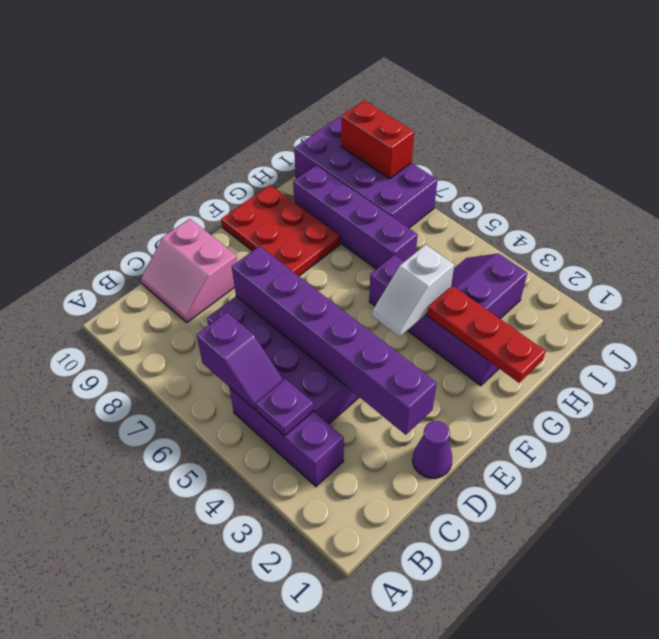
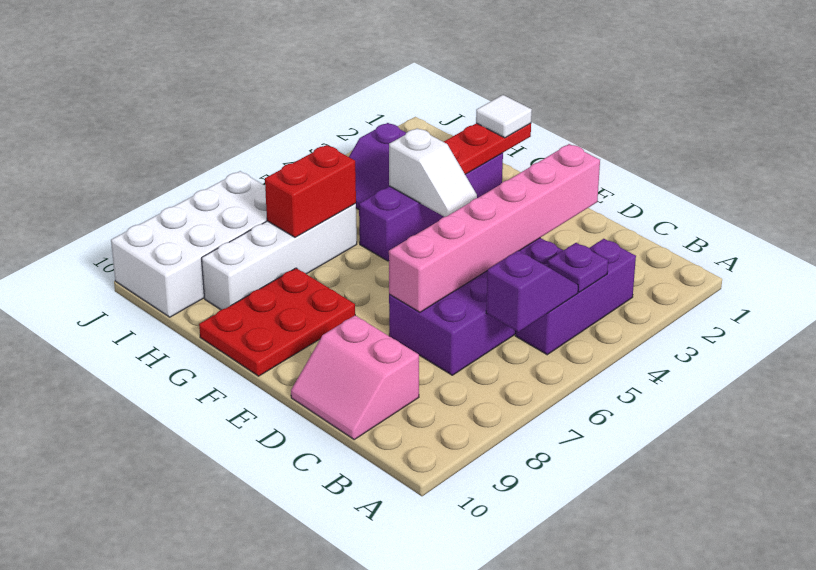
pink 2x2 slope [141,219,237,322] -> pink 2x2 slope turned to [291,315,419,439]
purple 1x1 cone [413,421,452,478] -> none
purple 1x6 brick [232,246,437,435] -> pink 1x6 brick [389,144,600,312]
none -> white 1x1 tile [476,95,532,138]
purple 1x4 brick [293,165,418,269] -> white 1x4 brick [202,203,357,310]
purple 2x4 brick [294,117,437,228] -> white 2x4 brick [111,171,267,317]
red 1x2 brick [341,100,414,179] -> red 1x2 brick moved to [265,145,356,237]

